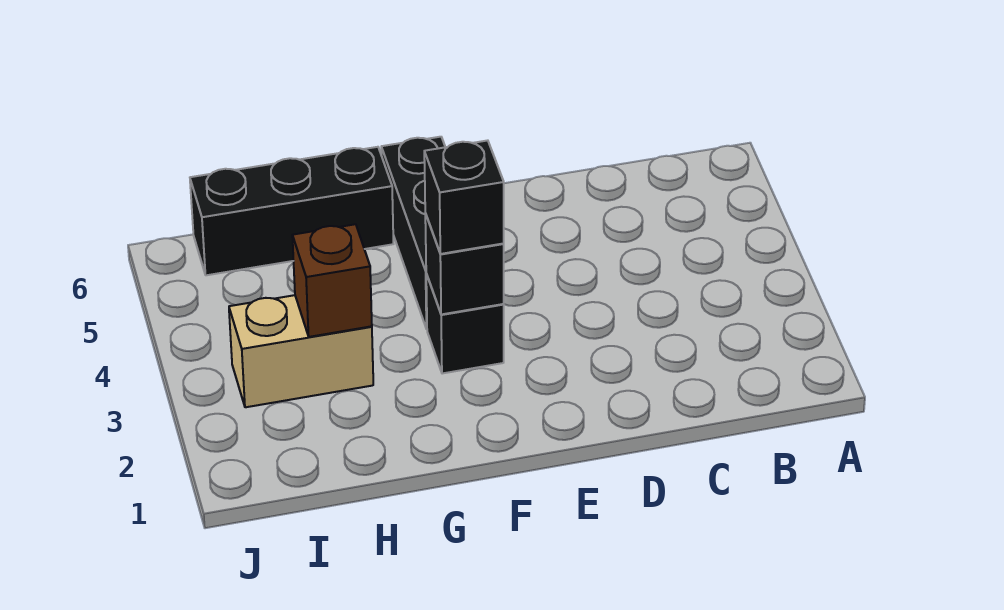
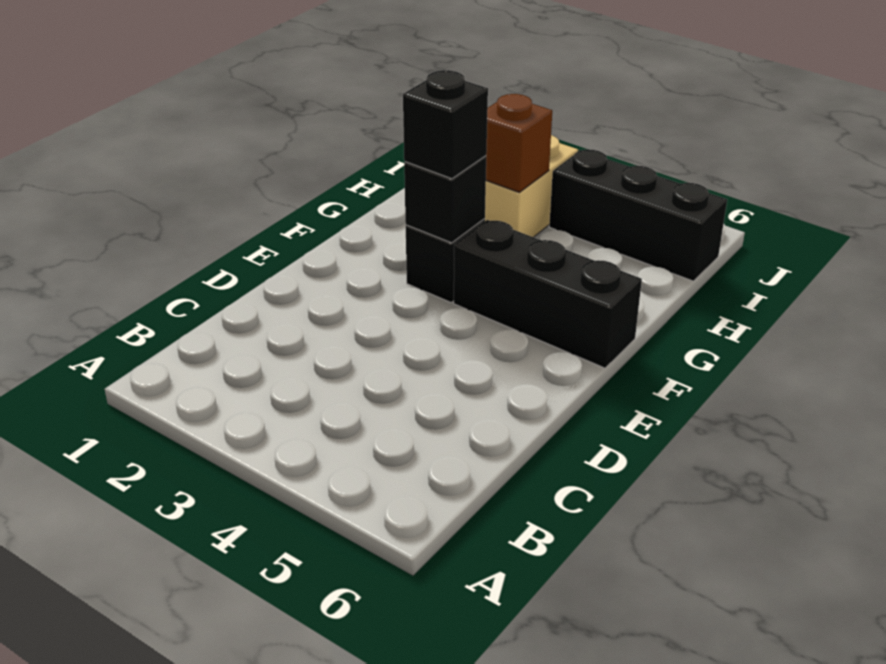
black 1x3 brick [190,147,393,275] -> black 1x3 brick turned to [549,149,727,281]

